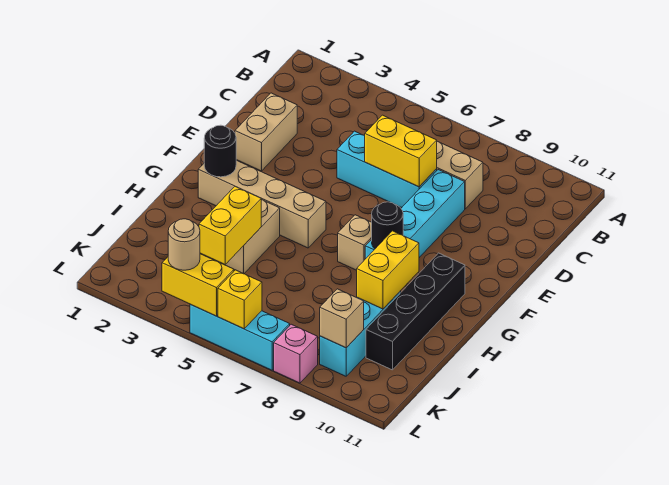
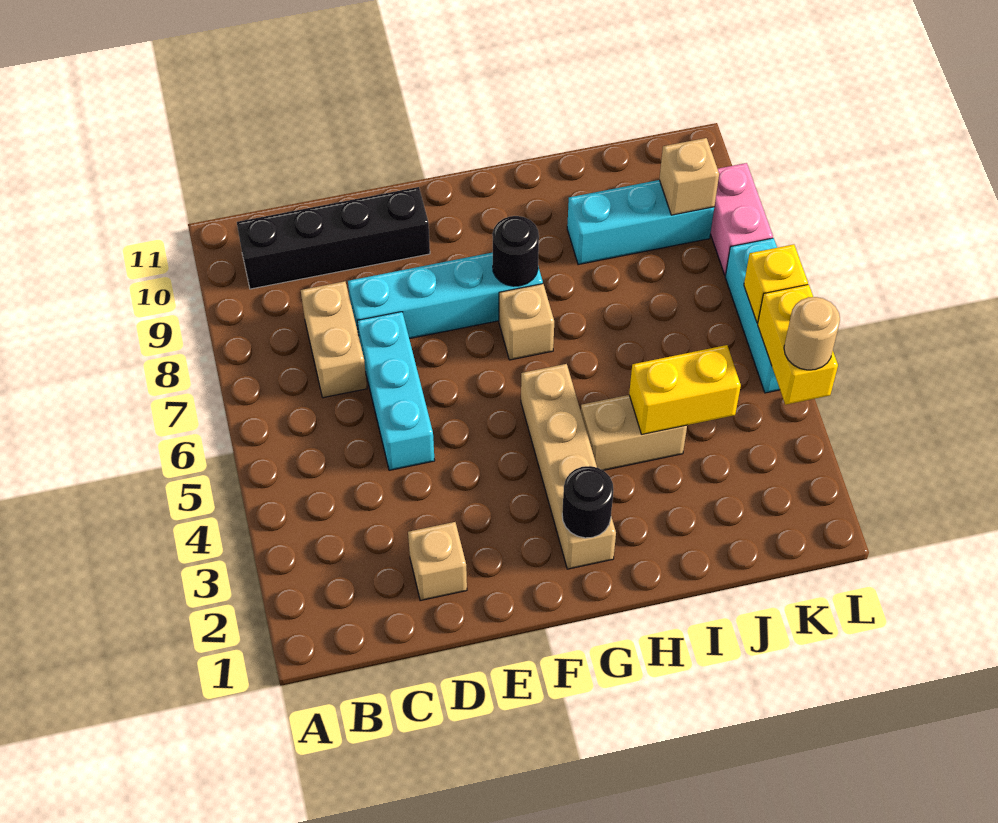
tan 1x2 brick [235,93,297,171] -> tan 1x1 brick [408,522,467,601]
yellow 1x2 brick [365,115,437,187] -> none
black 1x4 brick [366,253,465,370] -> black 1x4 brick moved to [237,187,430,289]
yellow 1x2 brick [357,231,419,309] -> none
pink 1x1 brick [274,324,318,383] -> pink 1x2 brick [711,163,773,276]

